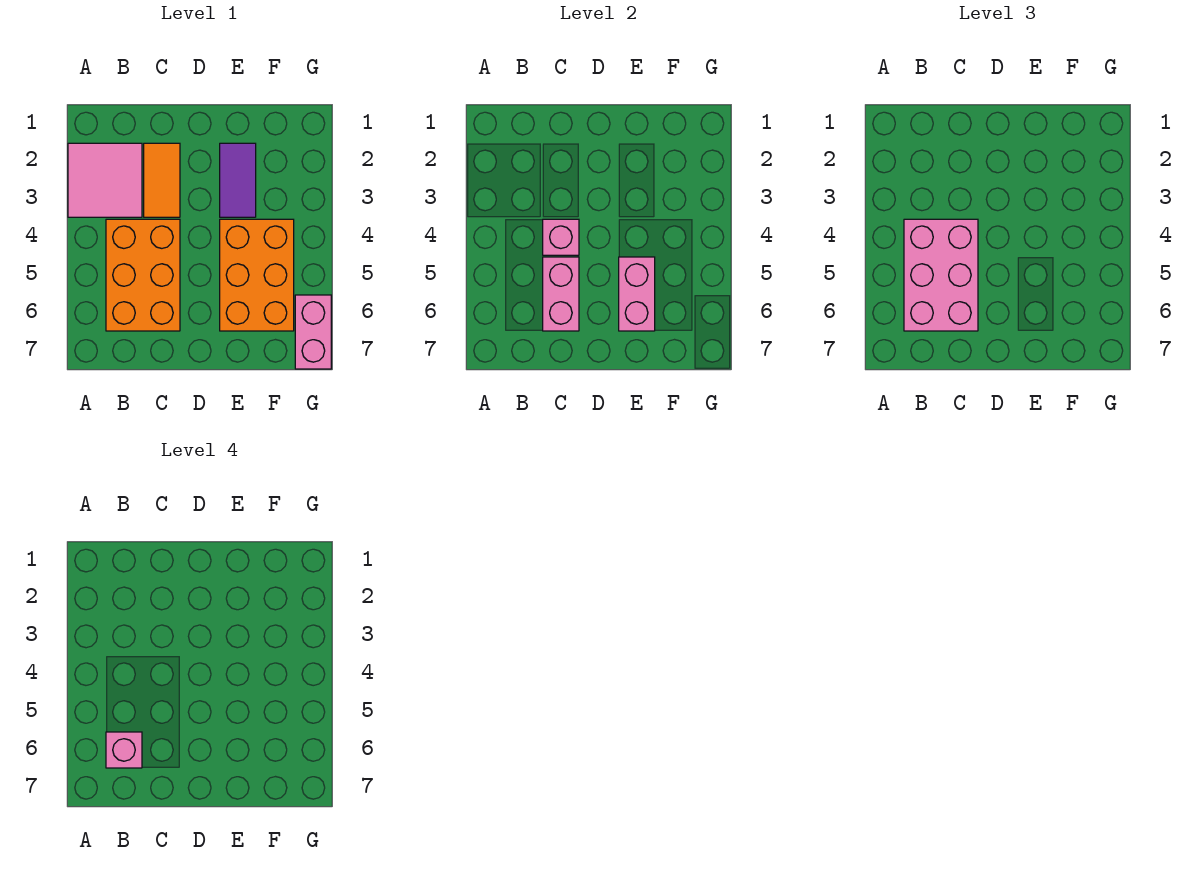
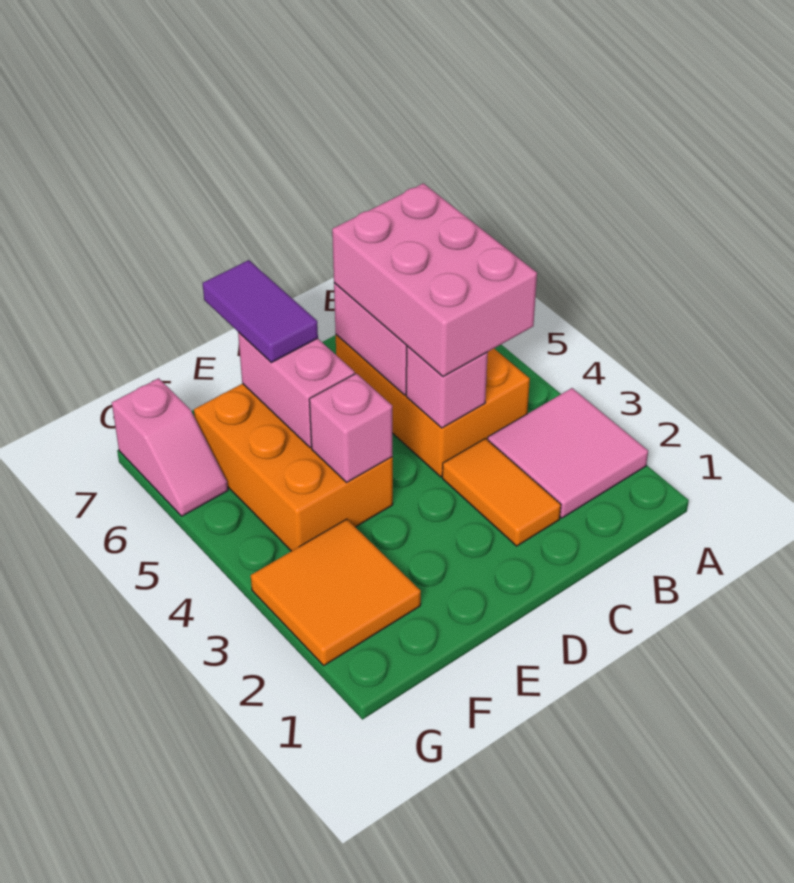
pink 1x1 brick [106,732,142,768] -> pink 1x1 brick moved to [309,373,393,482]
purple 1x2 tile [220,143,256,217] -> purple 1x2 tile moved to [203,260,318,363]
none -> orange 2x2 tile [251,519,421,665]
pink 1x2 brick [295,295,331,369] -> pink 1x2 slope [112,378,228,516]

